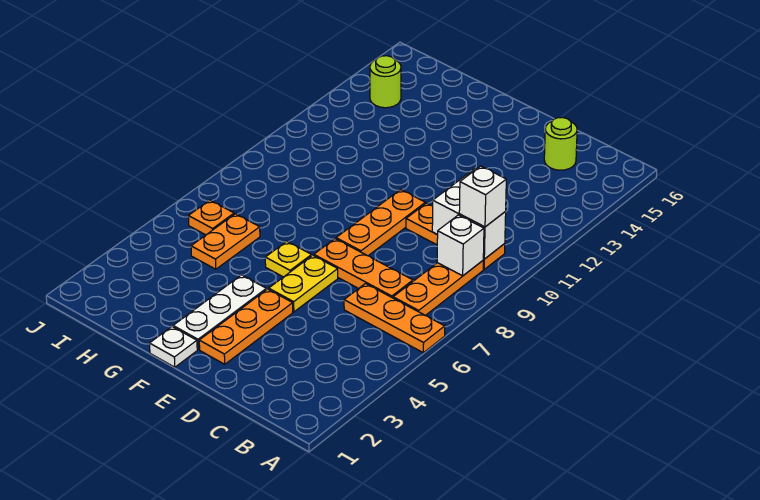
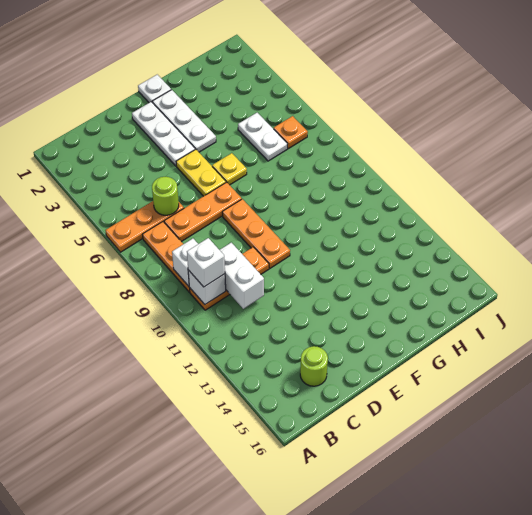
orange 1x3 plate [199,289,293,364] -> white 1x3 plate [132,102,195,166]
orange 1x2 plate [191,214,260,269] -> white 1x2 plate [238,113,287,161]
lime 1x1 round brick [370,56,401,108] -> lime 1x1 round brick moved to [152,177,179,215]

